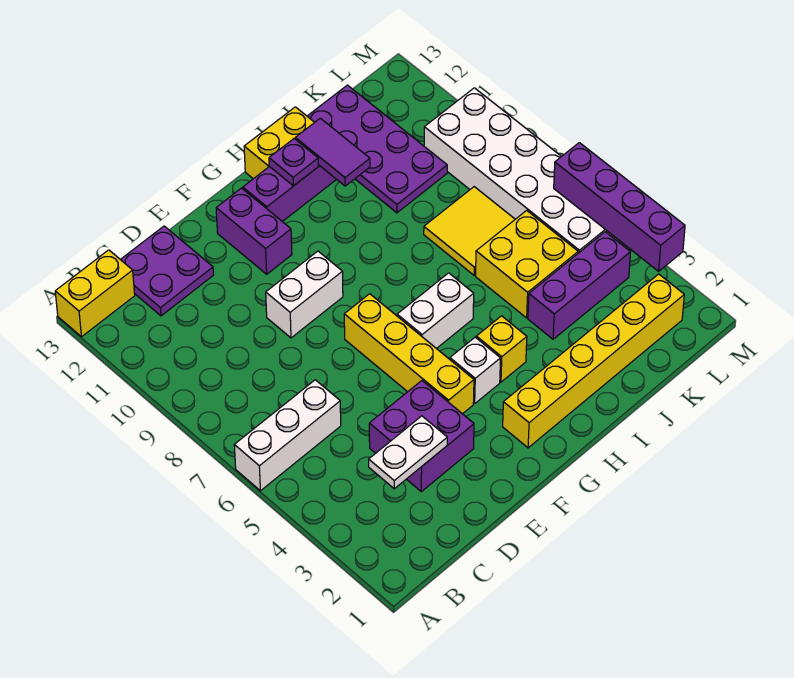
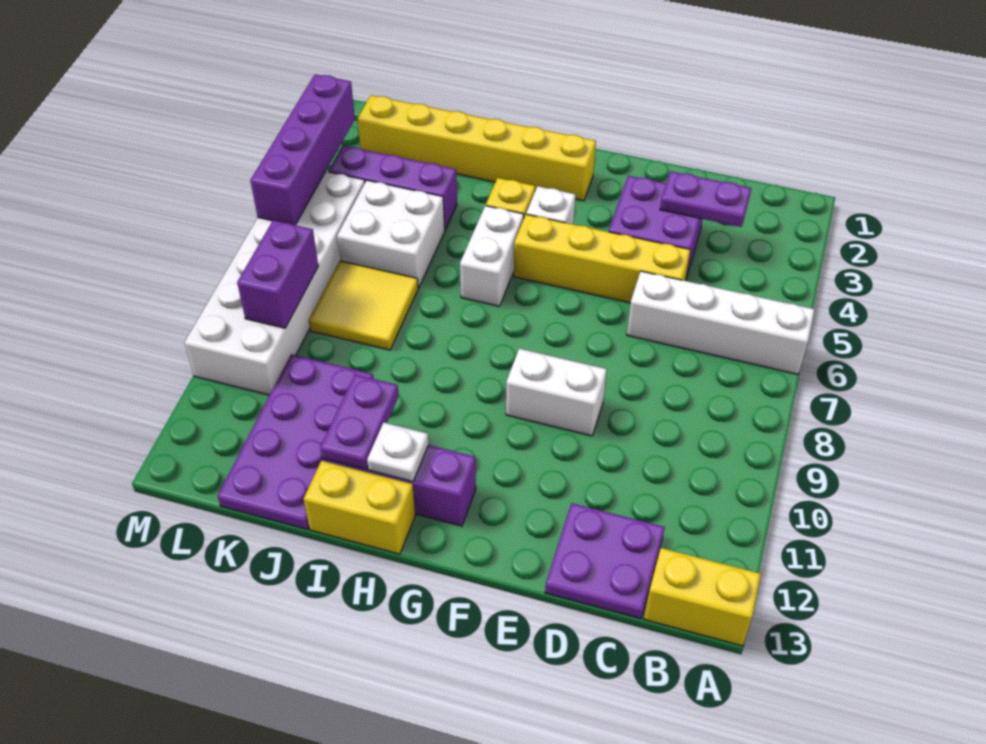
white 1x3 brick [234,380,341,491] -> white 1x4 brick [627,271,815,374]
white 1x2 plate [369,416,447,489] -> purple 1x2 plate [660,172,751,227]
yellow 1x4 brick [344,294,474,414] -> yellow 1x4 brick turned to [514,214,691,303]
purple 1x2 brick [216,188,292,274] -> purple 1x2 brick moved to [237,220,318,328]
white 1x2 brick [397,273,474,349] -> white 1x2 brick turned to [460,206,524,306]
purple 1x1 plate [269,139,318,186] -> white 1x1 plate [367,423,429,482]
purple 1x2 tile [295,118,370,186] -> purple 1x2 plate [320,375,399,470]
yellow 2x2 brick [476,210,578,318] -> white 2x2 brick [337,180,445,288]

